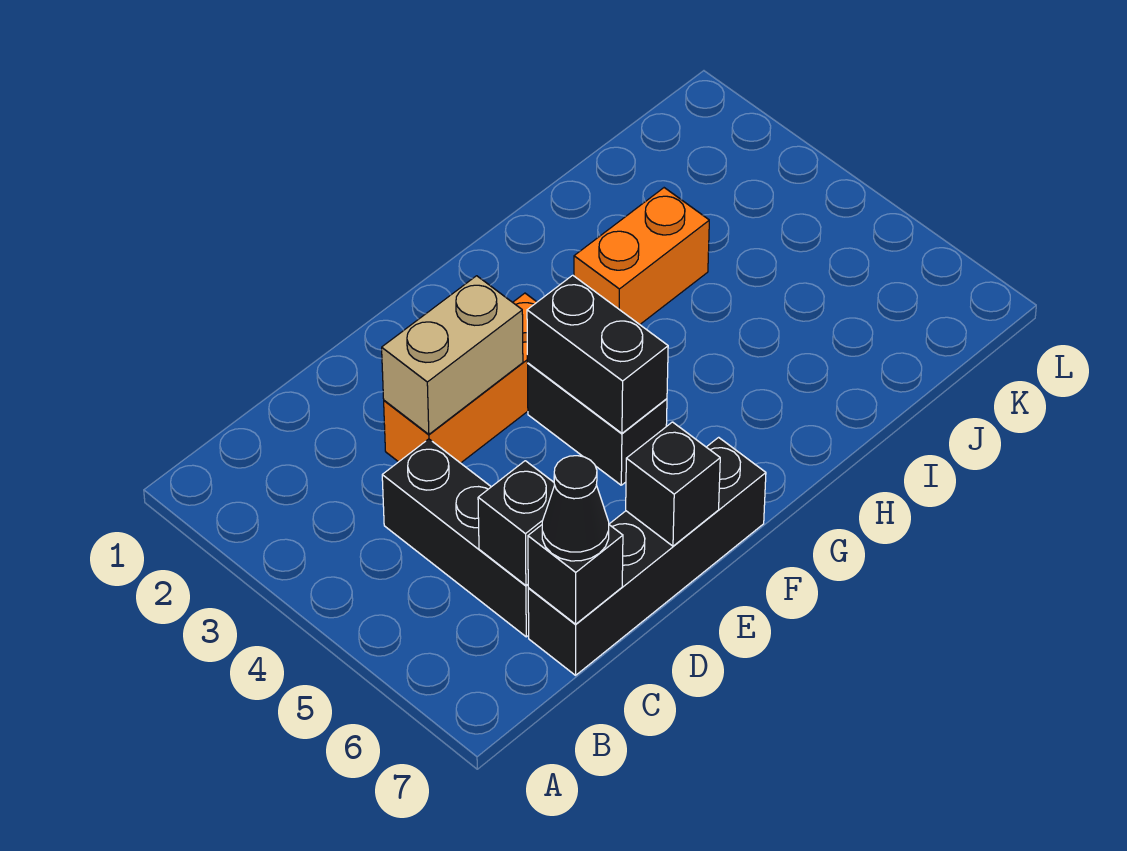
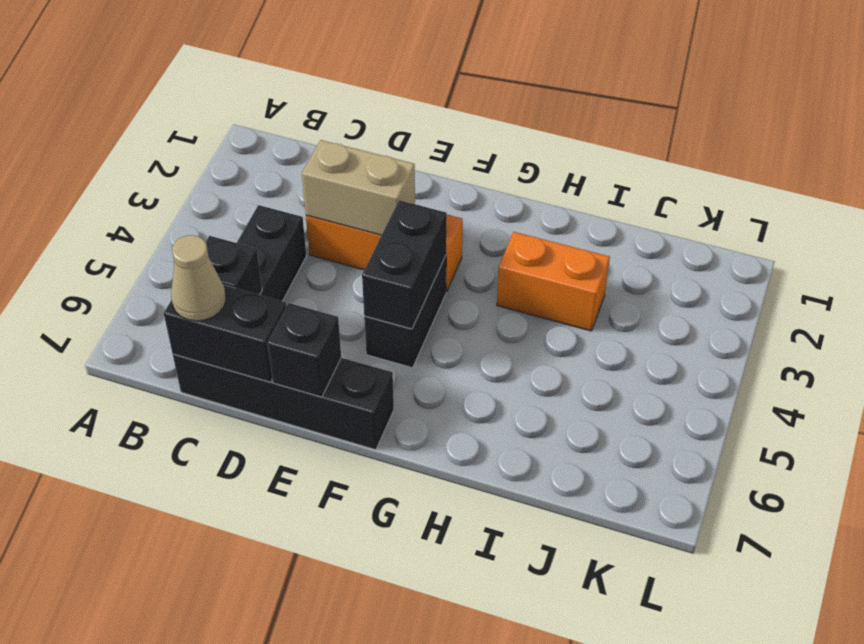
black 1x1 brick [528,525,623,624] -> black 1x2 brick [164,285,287,382]
black 1x1 cone [542,456,609,561] -> tan 1x1 cone [171,235,226,321]

